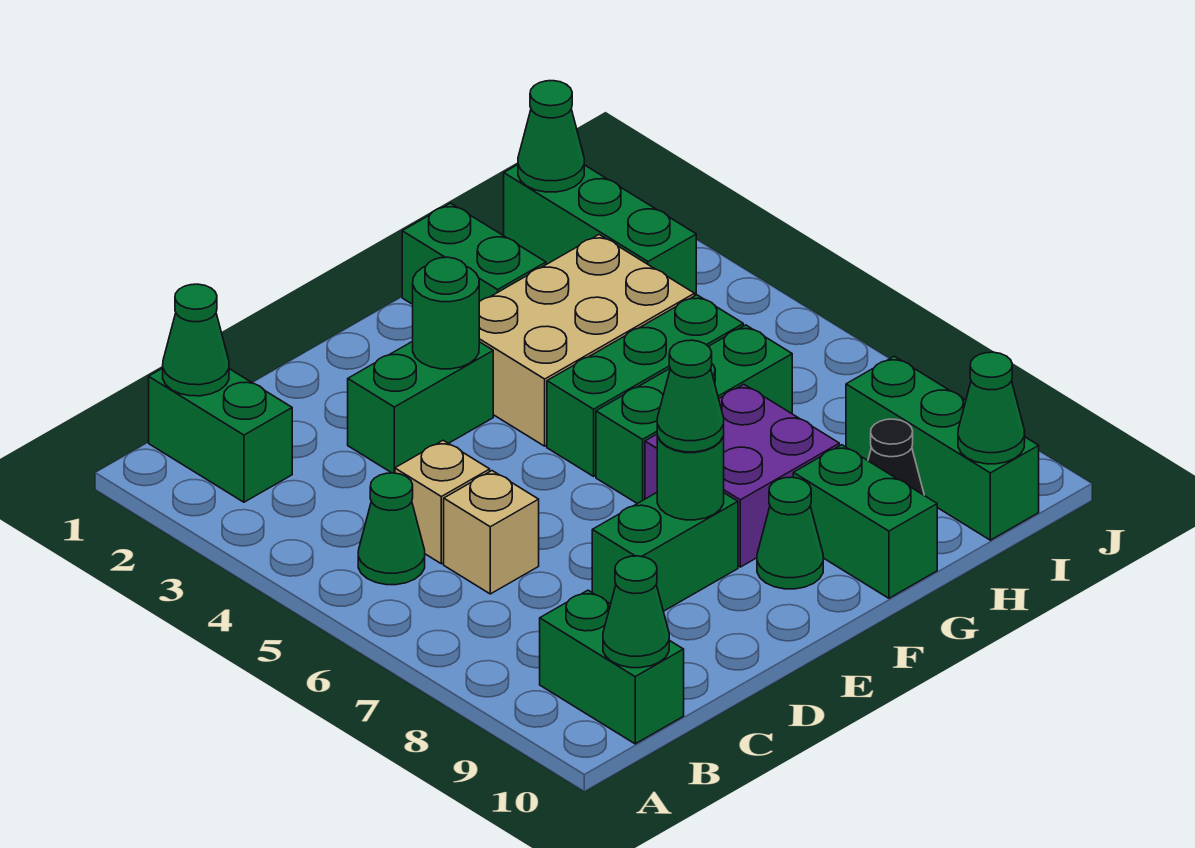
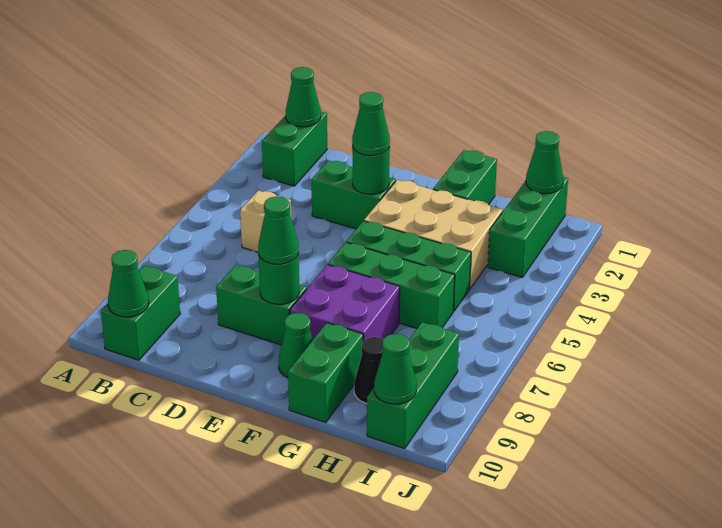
green 1x1 cone [358,473,425,585] -> green 1x1 cone moved to [352,92,390,156]
tan 1x1 brick [444,471,539,594] -> none

